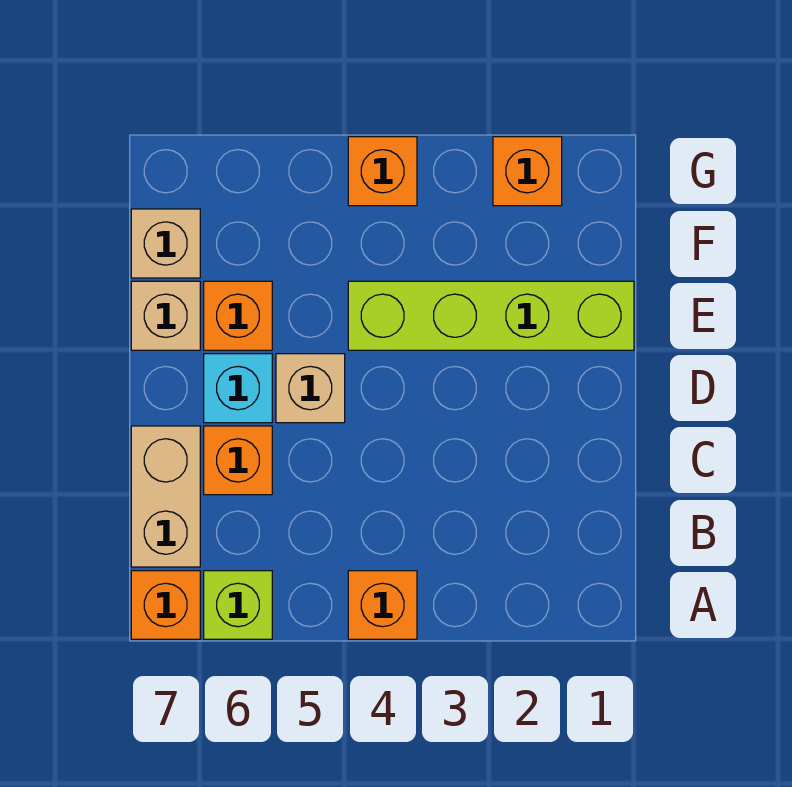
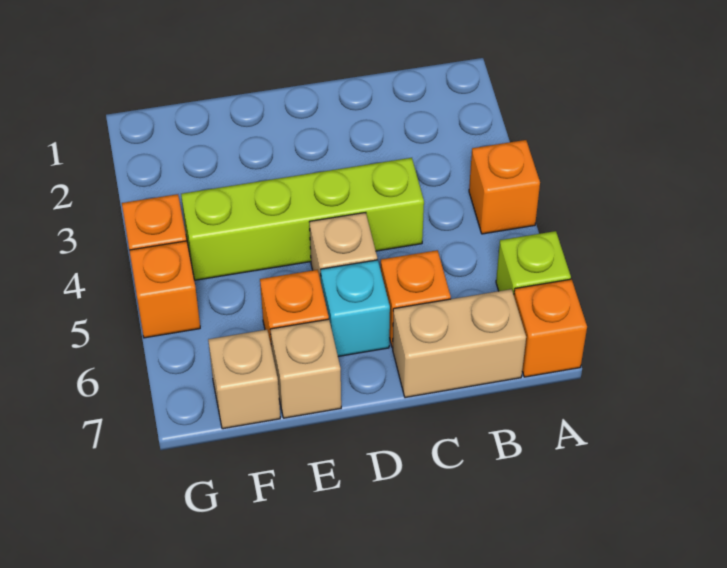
lime 1x4 brick [348,281,634,350] -> lime 1x4 brick turned to [181,158,424,280]
orange 1x1 brick [493,137,562,206] -> orange 1x1 brick moved to [129,241,200,338]

